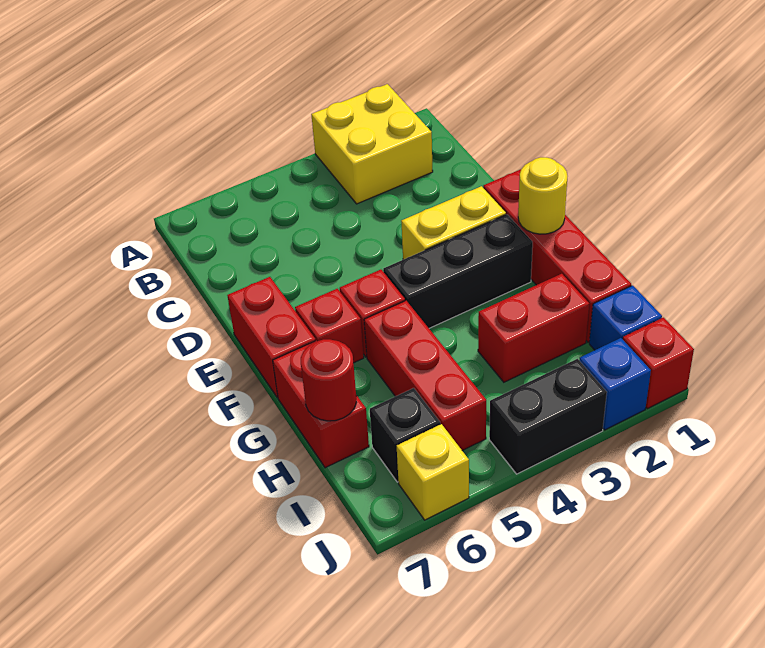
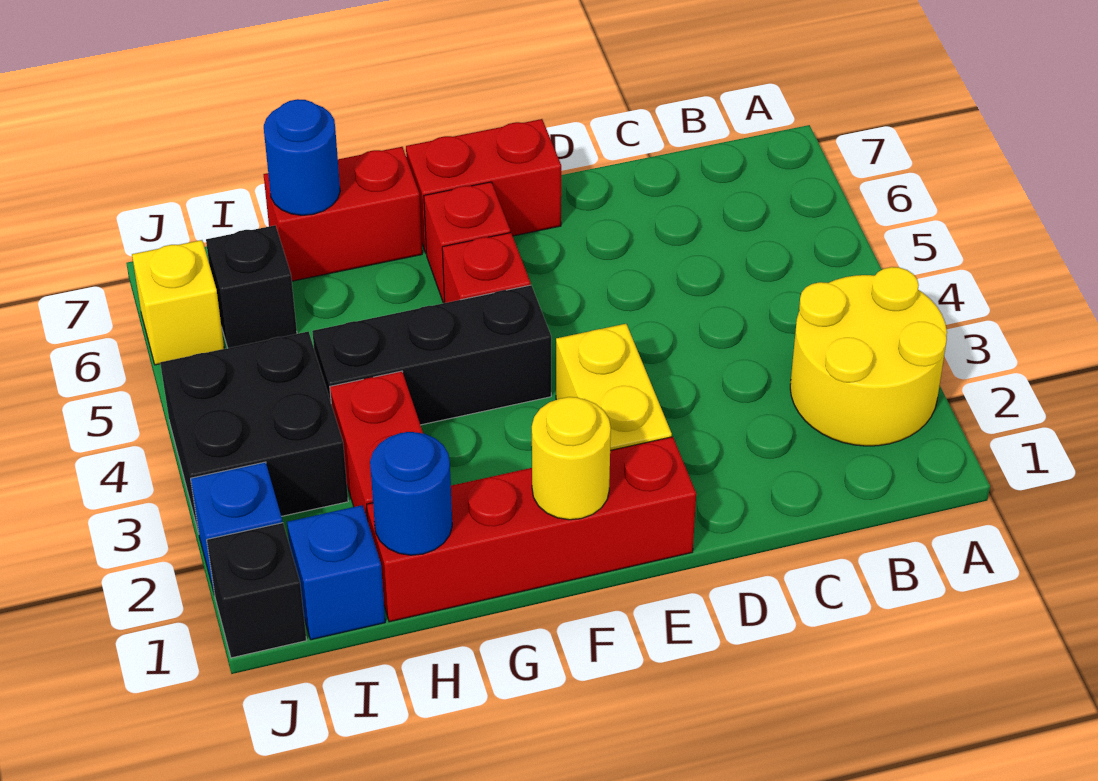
yellow 2x2 brick [311,84,433,204] -> yellow 2x2 round brick [790,267,947,446]
black 1x3 brick [383,214,533,328] -> black 1x3 brick turned to [312,285,551,425]
red 1x3 brick [364,301,486,450] -> none
none -> blue 1x1 round brick [370,432,452,555]
red 1x1 round brick [301,339,356,421] -> blue 1x1 round brick [264,99,340,215]
red 1x1 brick [623,318,694,409] -> black 1x1 brick [207,523,306,658]
black 1x2 brick [489,359,607,474] -> black 2x2 brick [160,331,348,533]

